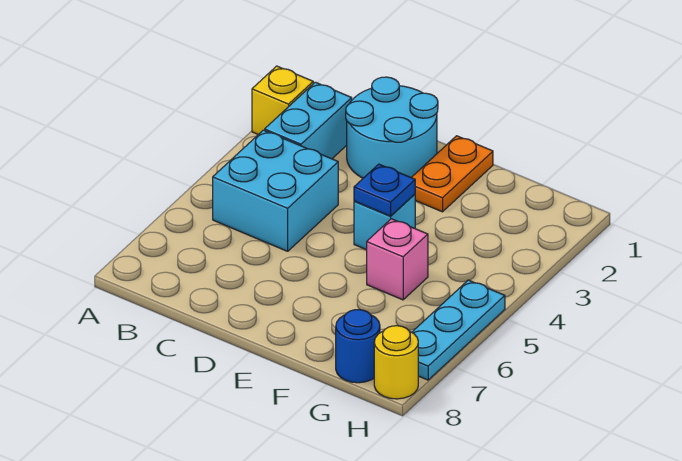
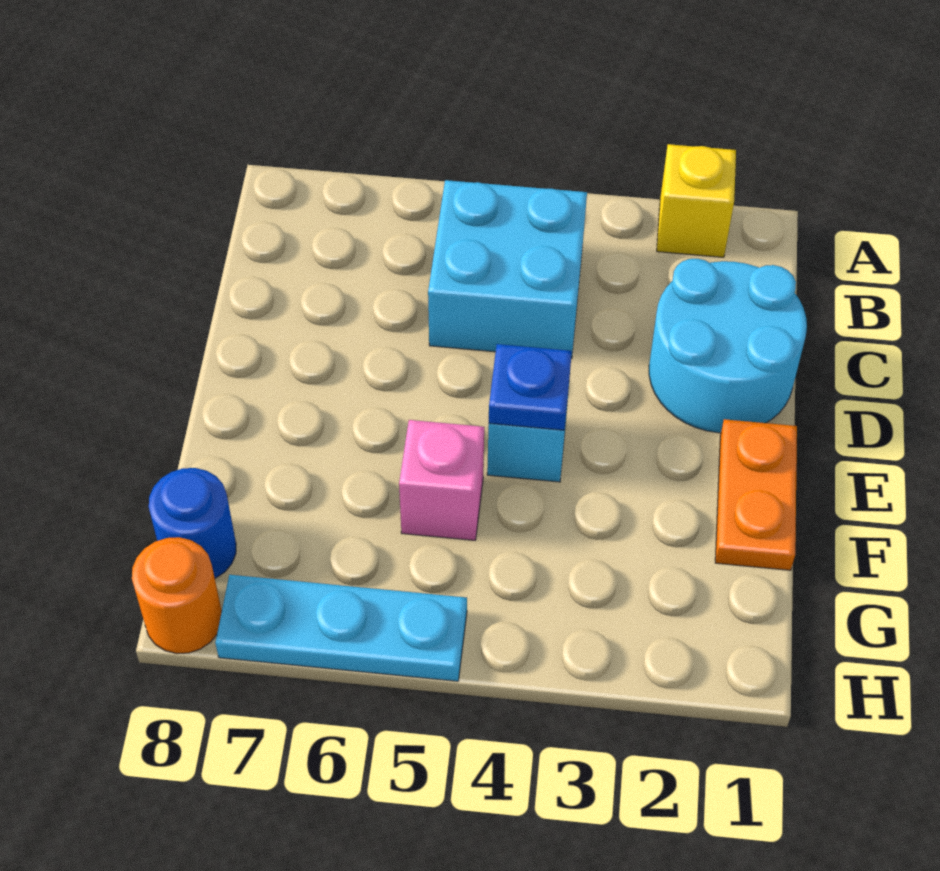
cyan 1x2 brick [265,82,352,159] -> none
orange 1x2 plate [411,136,493,212] -> orange 1x2 plate turned to [715,419,797,570]
yellow 1x1 round brick [374,326,418,399] -> orange 1x1 round brick [132,537,222,654]

